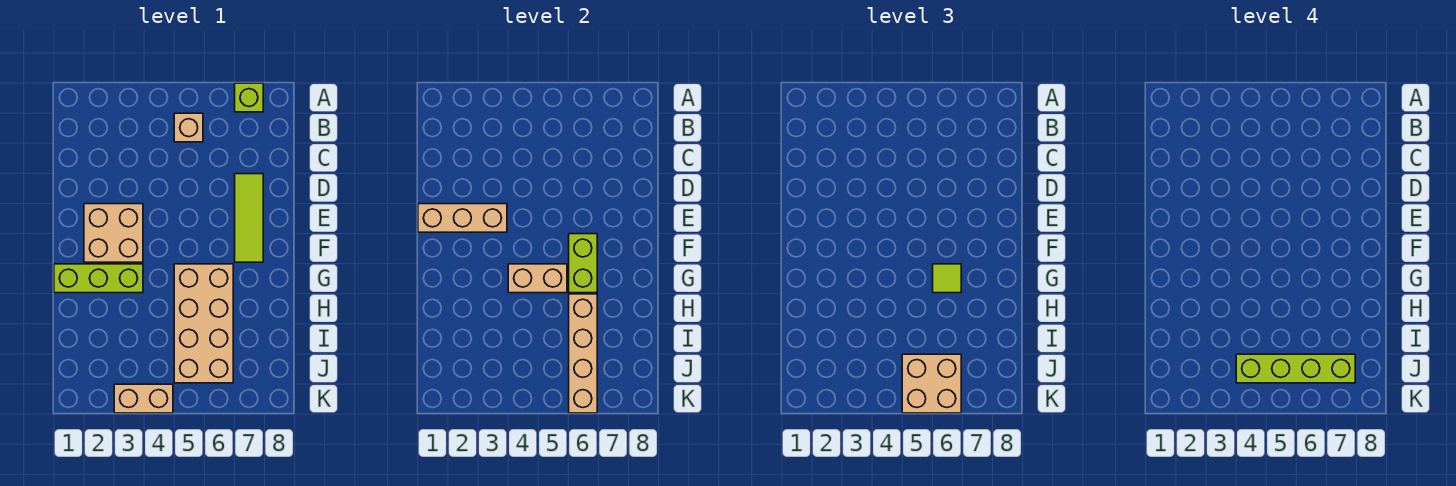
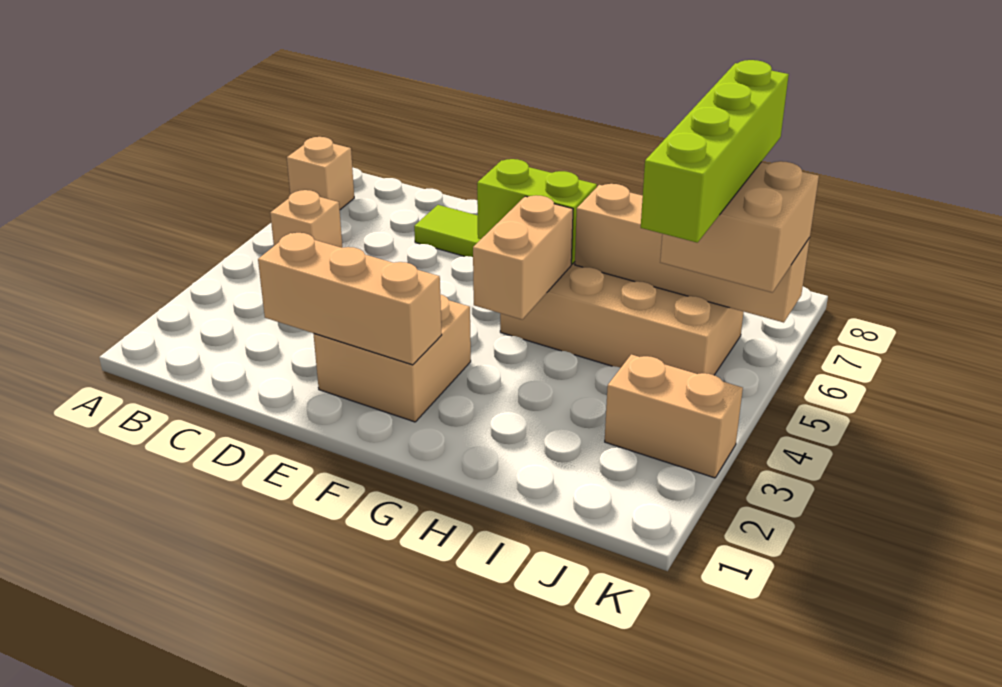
lime 1x1 brick [235,83,263,112] -> tan 1x1 brick [287,137,354,210]
tan 1x3 brick [418,204,507,232] -> tan 1x3 brick turned to [258,233,442,365]
lime 1x3 brick [54,264,143,293] -> none
lime 1x1 tile [933,264,961,293] -> none
tan 1x2 brick [114,384,173,413] -> tan 1x2 brick turned to [605,354,743,478]

